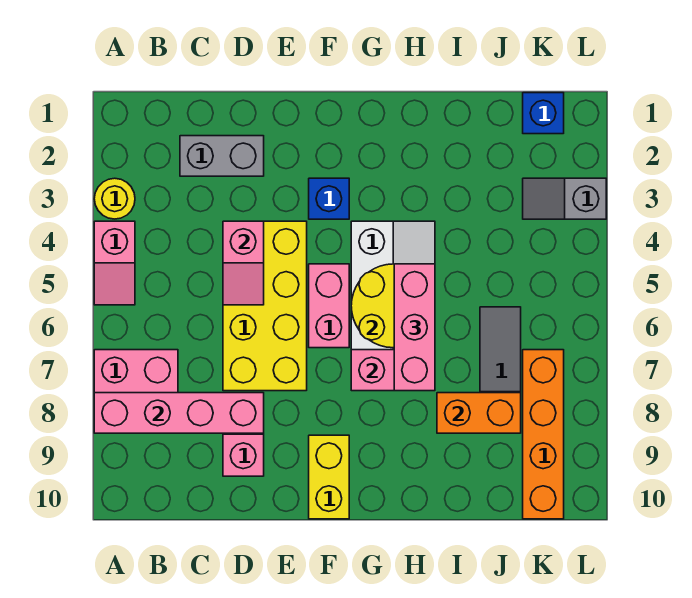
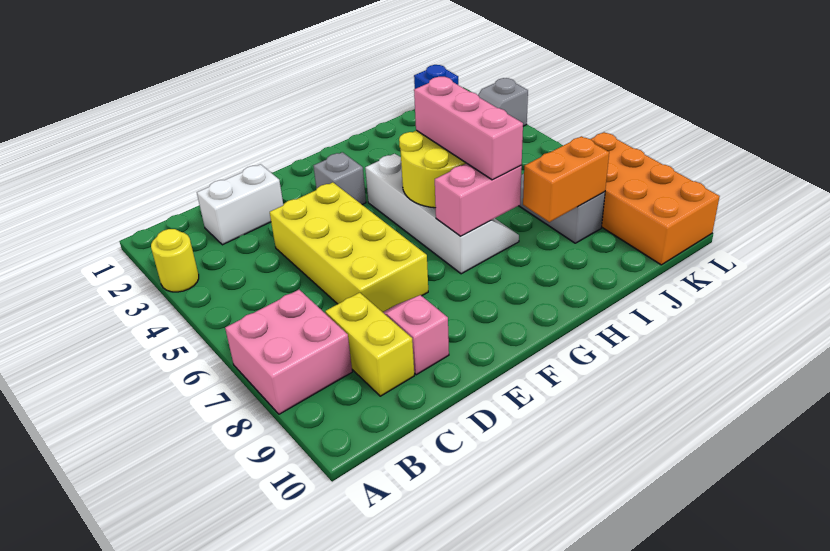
pink 1x2 slope [94,221,135,305] -> none
pink 1x4 brick [94,393,264,433] -> none
grey 1x2 brick [180,136,264,176] -> white 1x2 brick [197,164,283,245]
pink 1x2 slope [223,221,264,305] -> none
blue 1x1 brick [309,178,349,219] -> grey 1x1 brick [314,152,366,205]
pink 1x2 brick [309,264,349,348] -> none
yellow 1x2 brick [309,435,349,519] -> yellow 1x2 brick moved to [325,293,414,396]
orange 1x4 brick [523,350,564,519] -> orange 2x4 brick [591,132,720,265]

